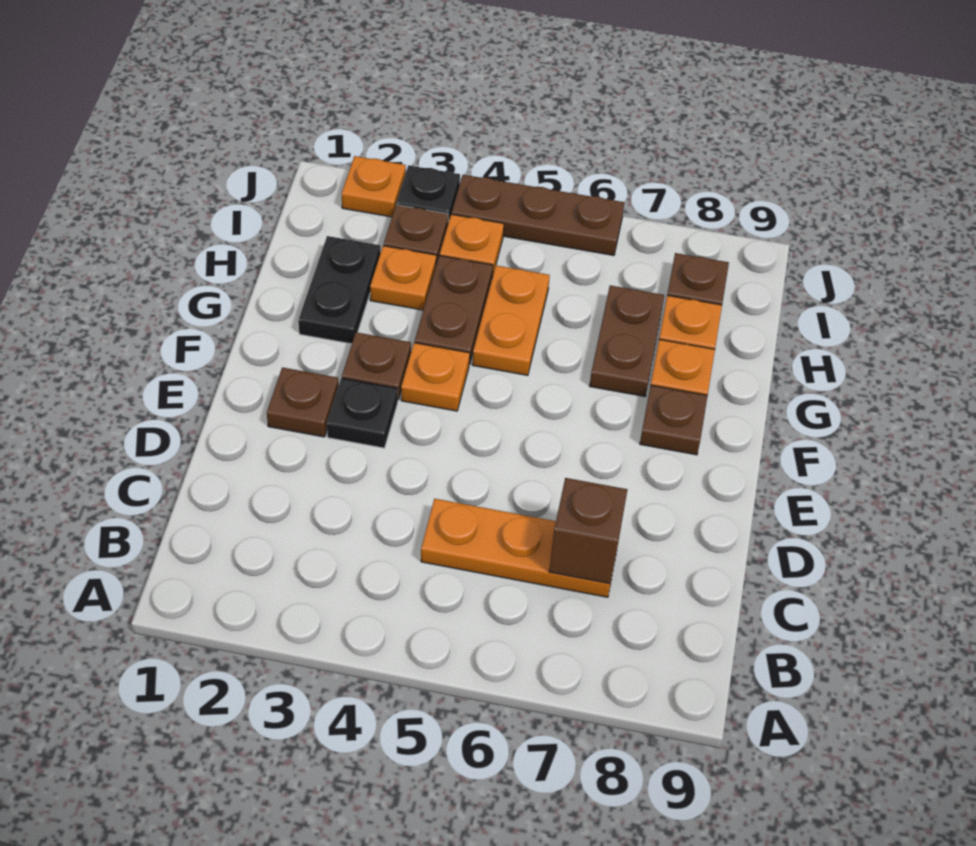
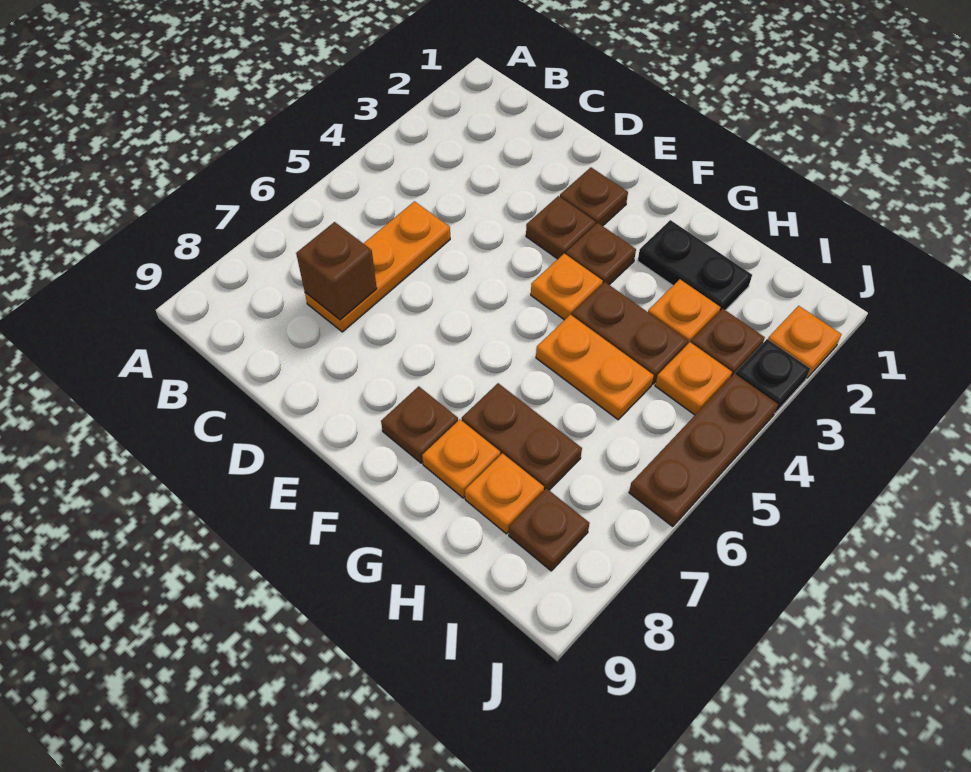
black 1x1 plate [327,378,398,448] -> brown 1x1 plate [526,196,596,259]

